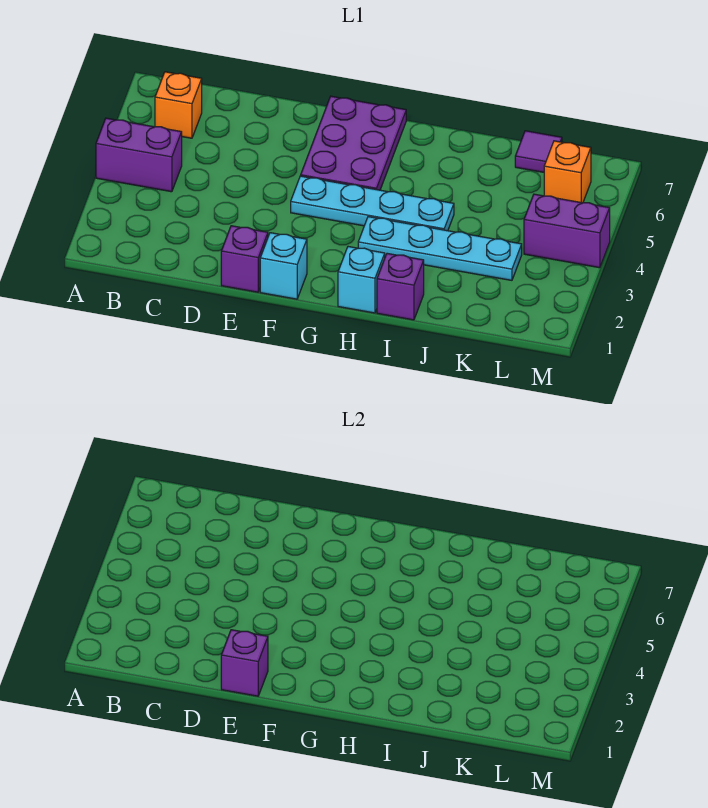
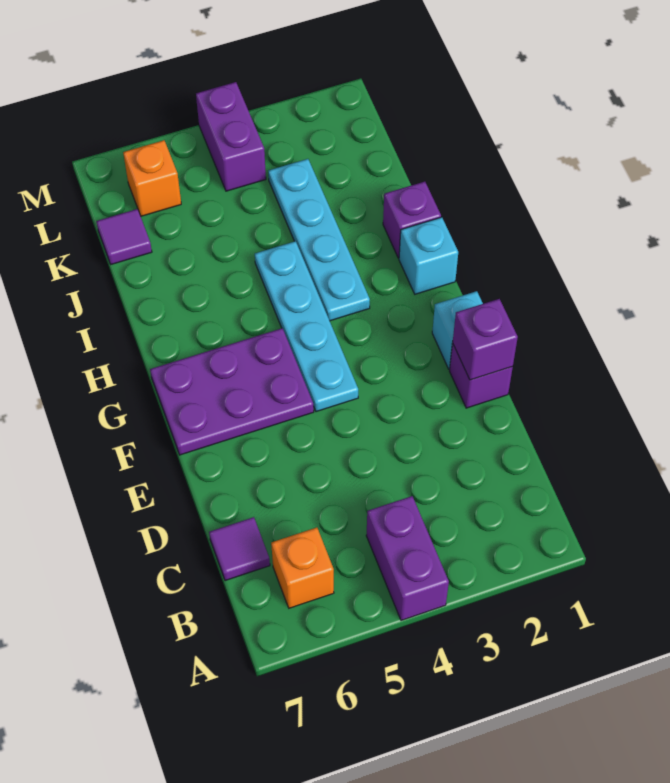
none -> purple 1x1 tile [209,517,270,581]

